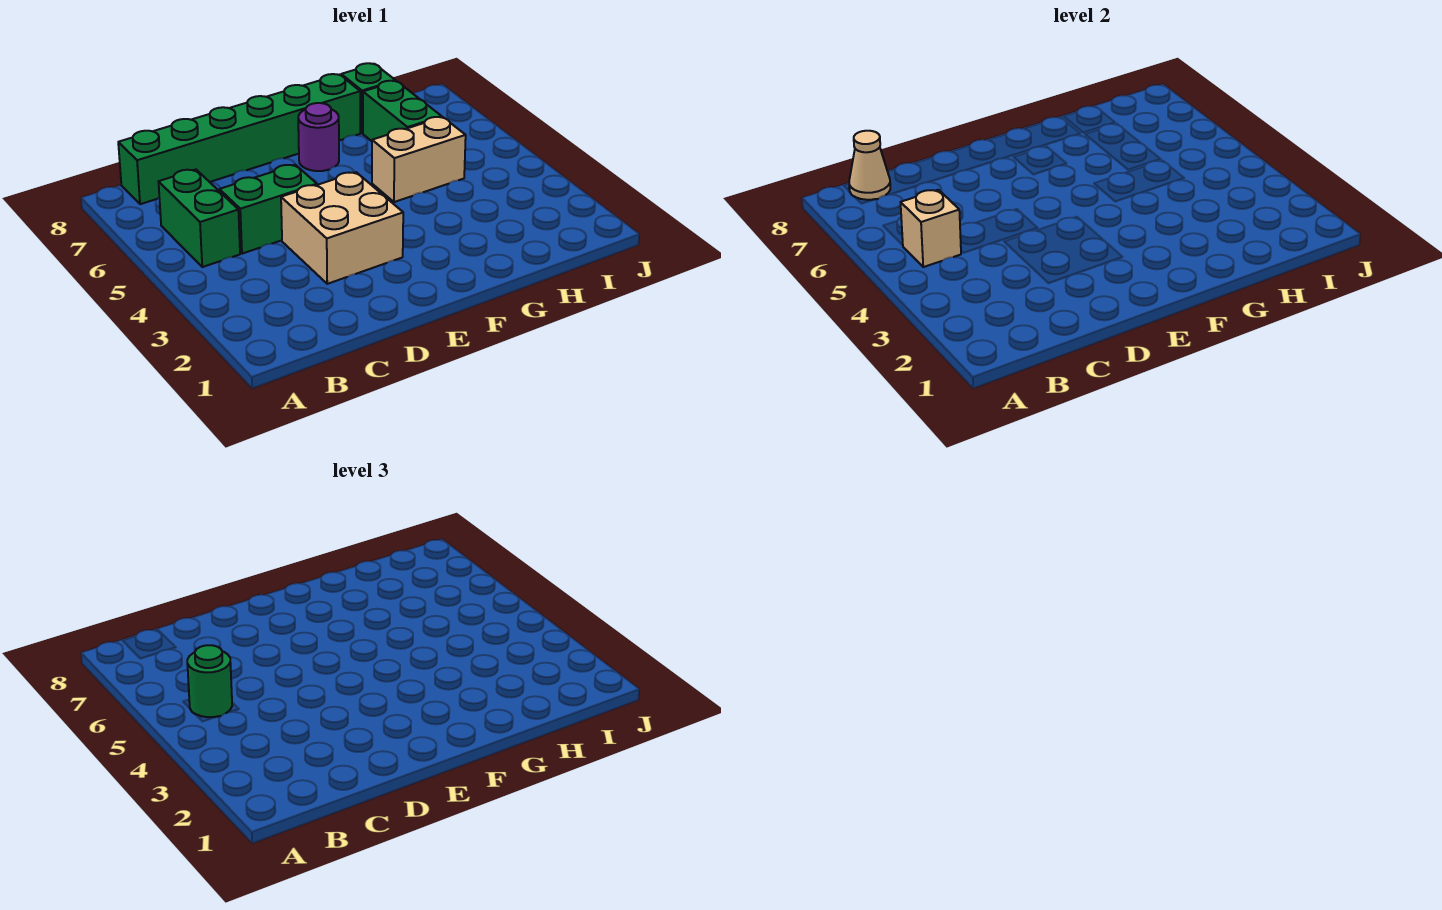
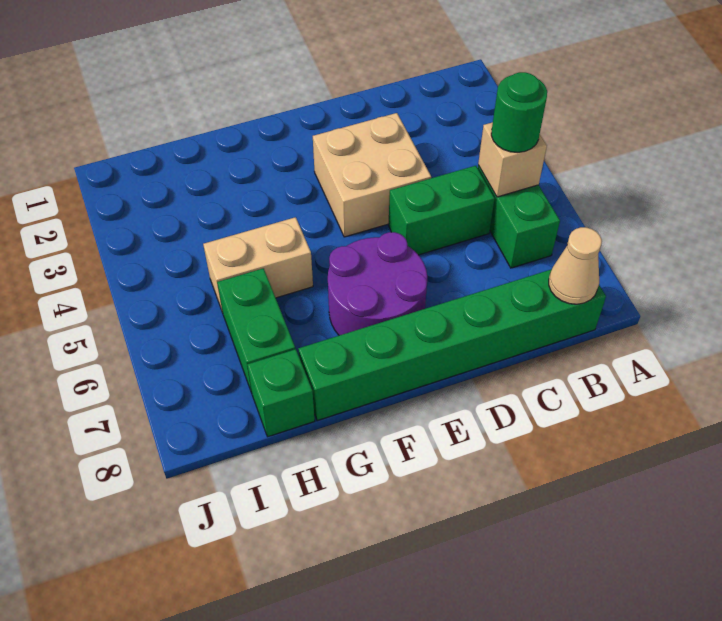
purple 1x1 round brick [298,103,339,171] -> purple 2x2 round brick [328,232,427,335]

